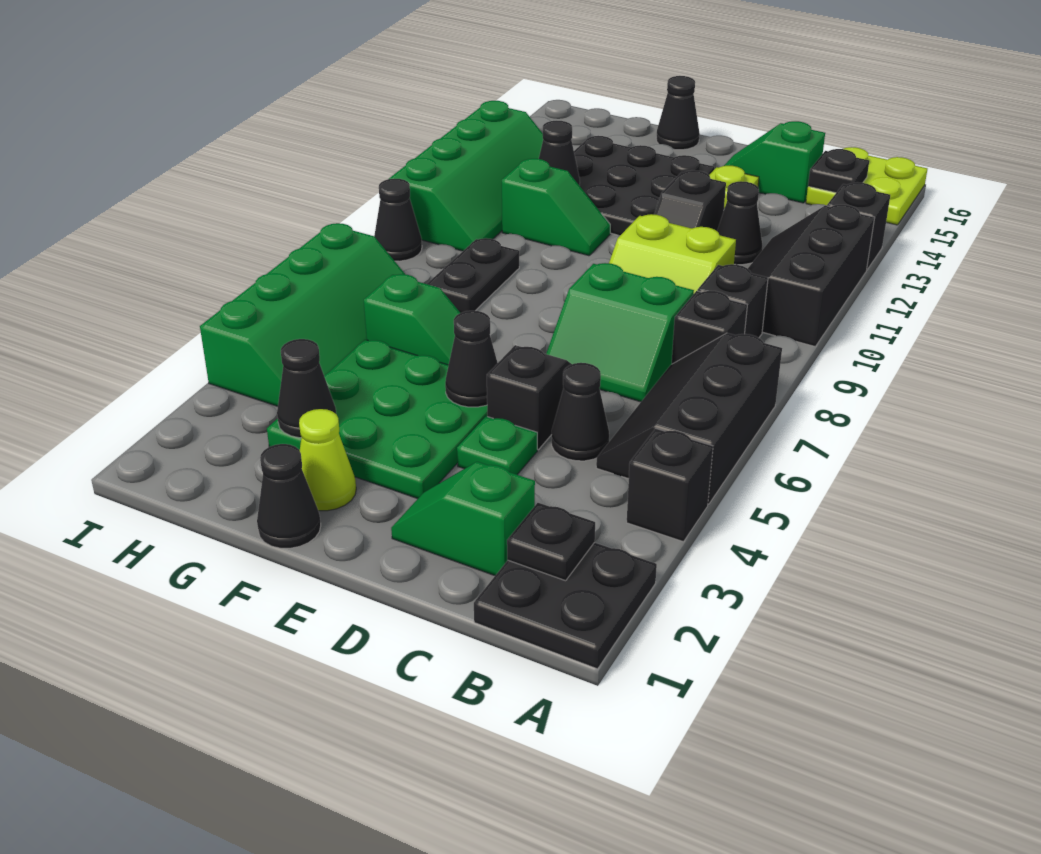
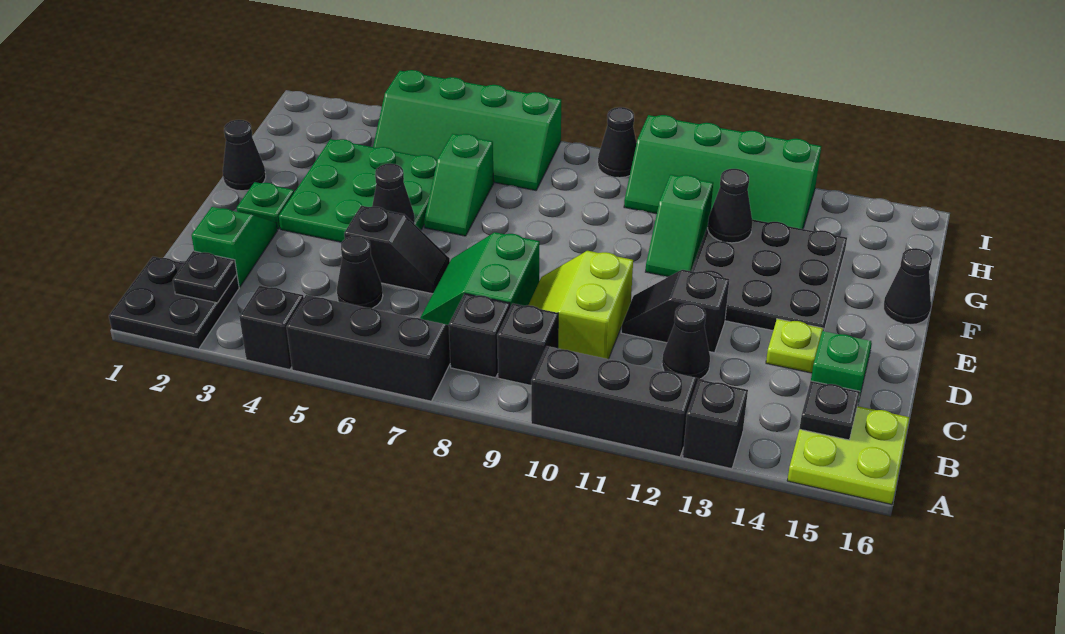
green 1x1 plate [457,416,537,475] -> green 1x1 plate moved to [237,182,294,229]
lime 1x1 cone [299,409,356,511] -> none
black 1x1 cone [277,339,336,438] -> none
black 1x2 plate [427,238,519,313] -> none

